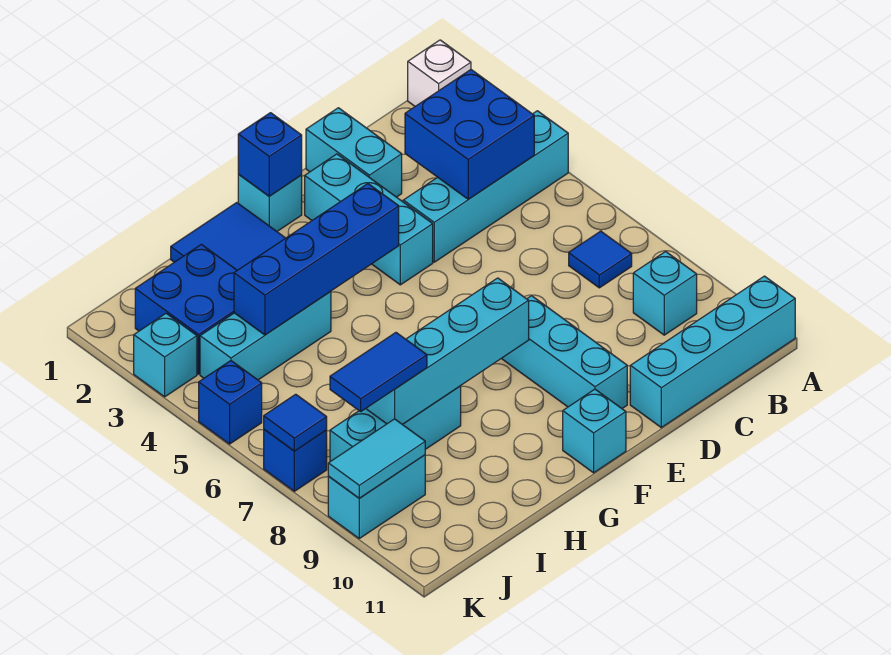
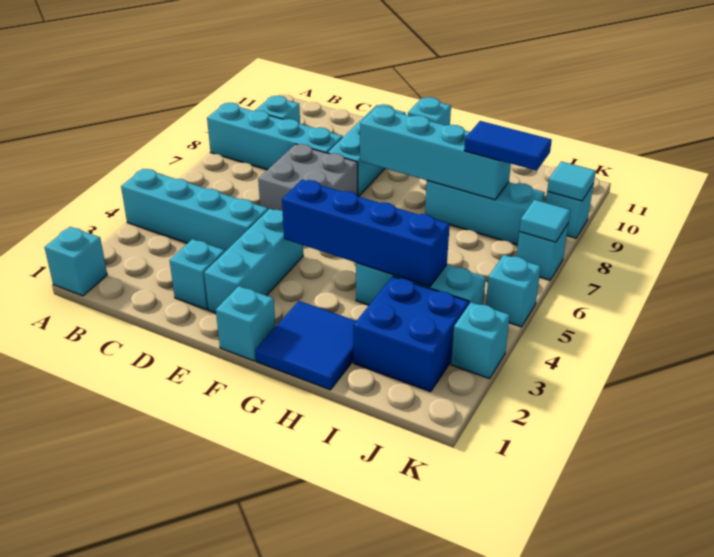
white 1x1 brick [408,40,471,106] -> cyan 1x1 brick [44,227,107,296]
cyan 1x4 brick [630,276,795,428] -> cyan 1x4 brick moved to [207,103,343,170]
blue 2x2 brick [405,70,534,199] -> none
blue 1x1 tile [569,231,632,288] -> none
cyan 1x2 brick [306,108,402,197] -> cyan 1x1 brick [169,239,225,310]
none -> grey 2x2 brick [258,144,358,210]
blue 1x1 brick [238,113,302,196] -> none
cyan 1x2 brick [328,455,425,538] -> cyan 1x1 brick [546,184,594,238]
cyan 1x2 tile [328,419,425,498] -> cyan 1x1 tile [547,161,596,201]
blue 1x1 brick [199,361,262,444] -> cyan 1x1 brick [486,255,541,327]
blue 1x1 brick [264,429,327,491] -> cyan 1x1 brick [516,223,569,280]
blue 1x1 tile [264,394,327,451] -> cyan 1x1 tile [519,199,571,242]

